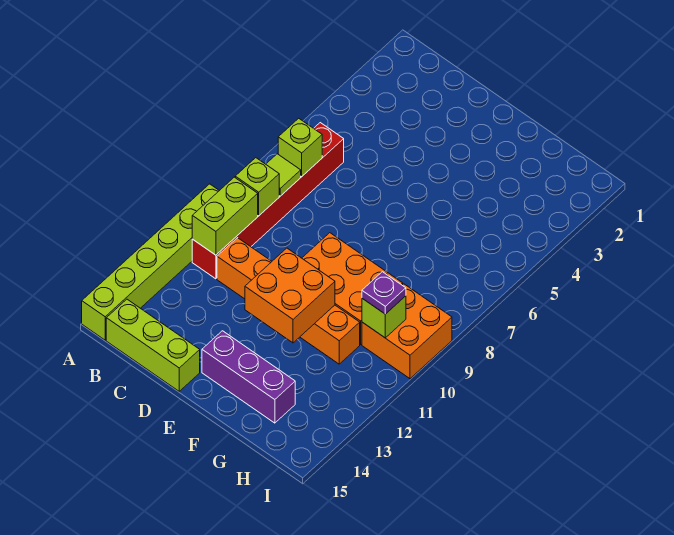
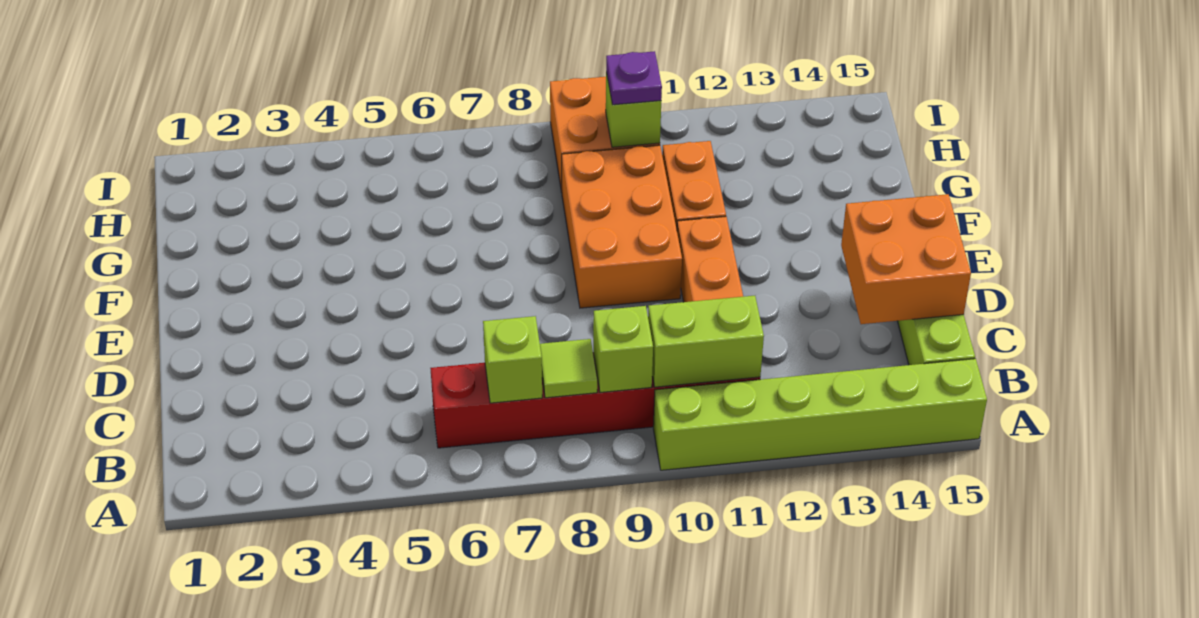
orange 2x2 brick [245,248,335,343] -> orange 2x2 brick moved to [841,194,971,324]
purple 1x3 brick [202,331,295,423] -> none

